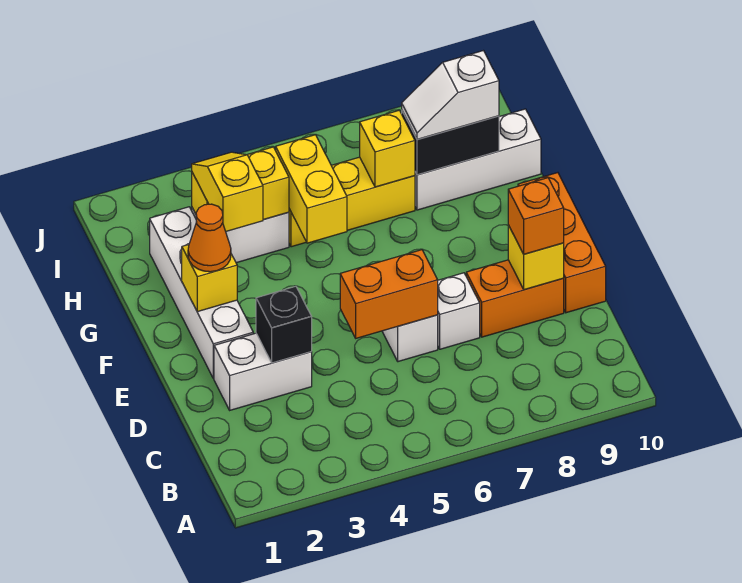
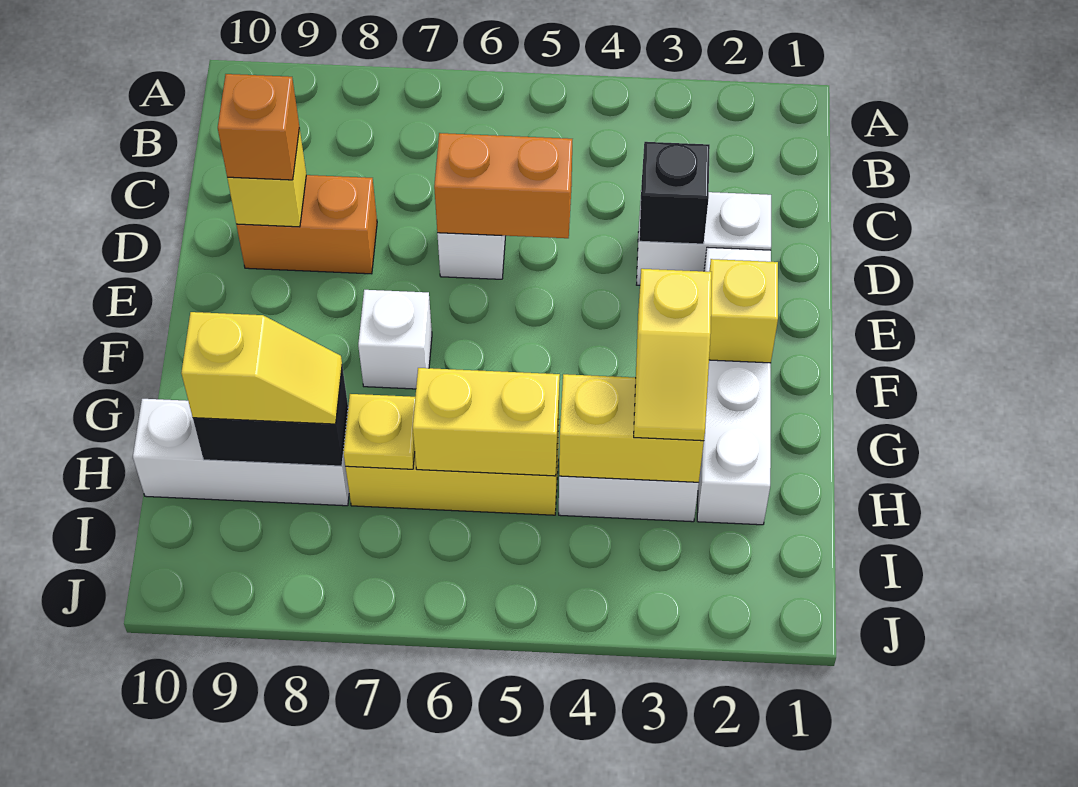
white 1x1 brick [438,273,480,349] -> white 1x1 brick moved to [358,290,432,389]
orange 1x3 brick [518,173,606,313] -> none
orange 1x1 cone [188,204,231,272] -> none
yellow 1x2 brick [276,135,347,243] -> yellow 1x2 brick turned to [413,368,560,476]
yellow 1x1 brick [360,110,415,187] -> yellow 1x1 plate [343,394,415,469]
white 1x2 slope [402,51,499,139] -> yellow 1x2 slope [181,312,342,424]

